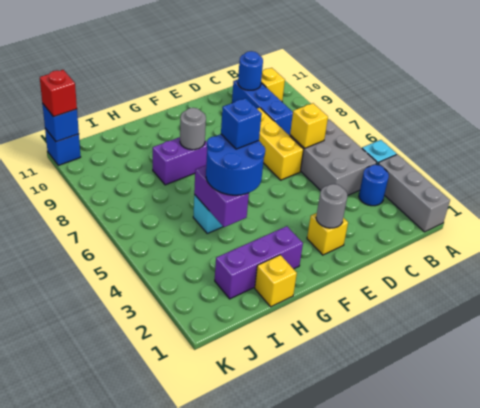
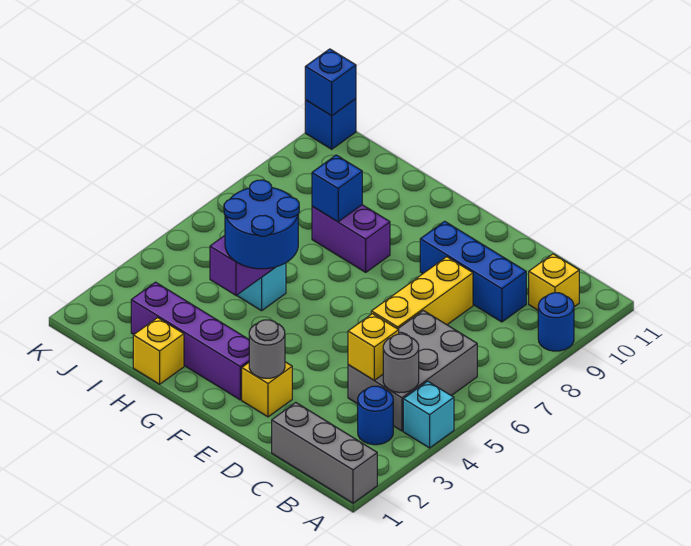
grey 1x3 brick [378,154,450,232] -> grey 1x3 brick turned to [272,403,377,503]
yellow 1x1 brick [290,103,328,148] -> yellow 1x1 brick moved to [348,314,399,380]
blue 1x3 brick [232,80,293,136] -> blue 1x3 brick turned to [420,221,526,322]
blue 1x1 round brick [238,51,263,90] -> blue 1x1 round brick moved to [538,293,574,351]
purple 1x3 brick [215,226,303,299] -> purple 1x4 brick [131,282,249,400]
blue 1x1 brick [221,98,262,149] -> blue 1x1 brick moved to [312,155,362,222]
grey 1x1 round brick [180,108,206,150] -> grey 1x1 round brick moved to [383,334,419,393]
red 1x1 brick [40,70,77,117] -> none

